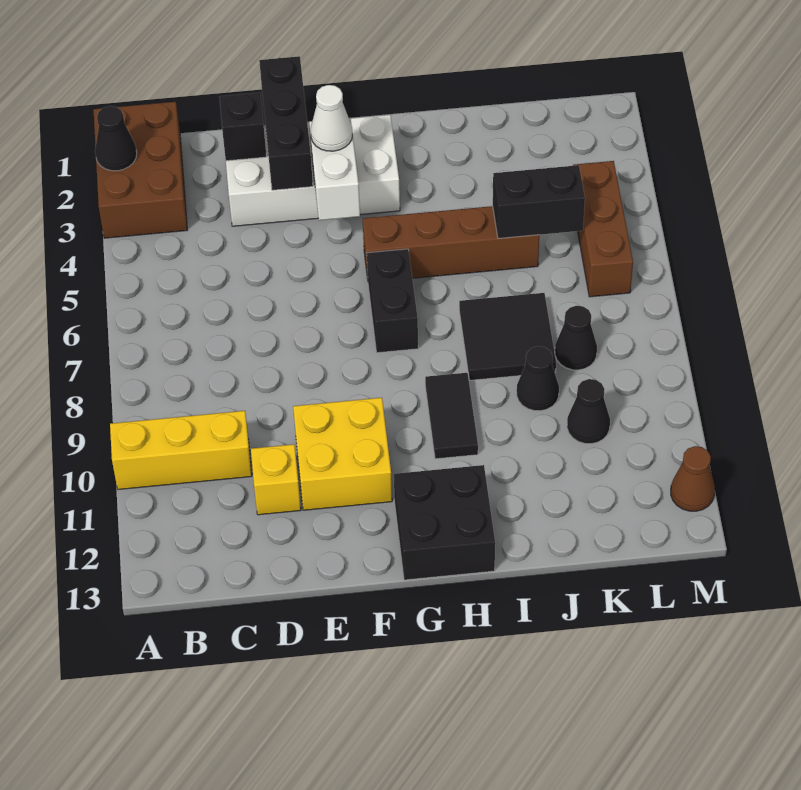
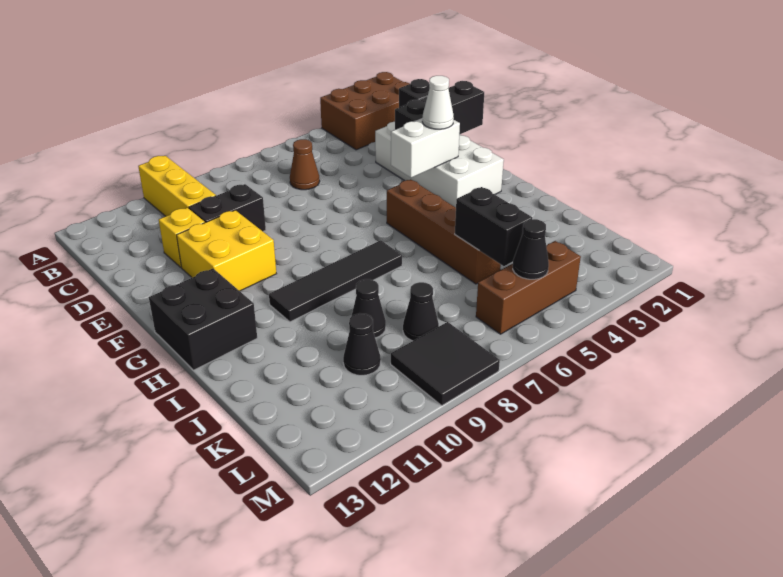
black 1x1 cone [95,106,137,171] -> black 1x1 cone moved to [513,219,549,279]
black 1x2 brick [367,249,418,353] -> black 1x2 brick moved to [189,184,266,231]
black 1x2 tile [425,373,478,459] -> black 1x4 tile [269,240,402,322]
black 2x2 tile [459,293,556,380] -> black 2x2 tile moved to [391,322,500,405]
brown 1x1 cone [671,446,715,511] -> brown 1x1 cone moved to [290,139,320,190]

